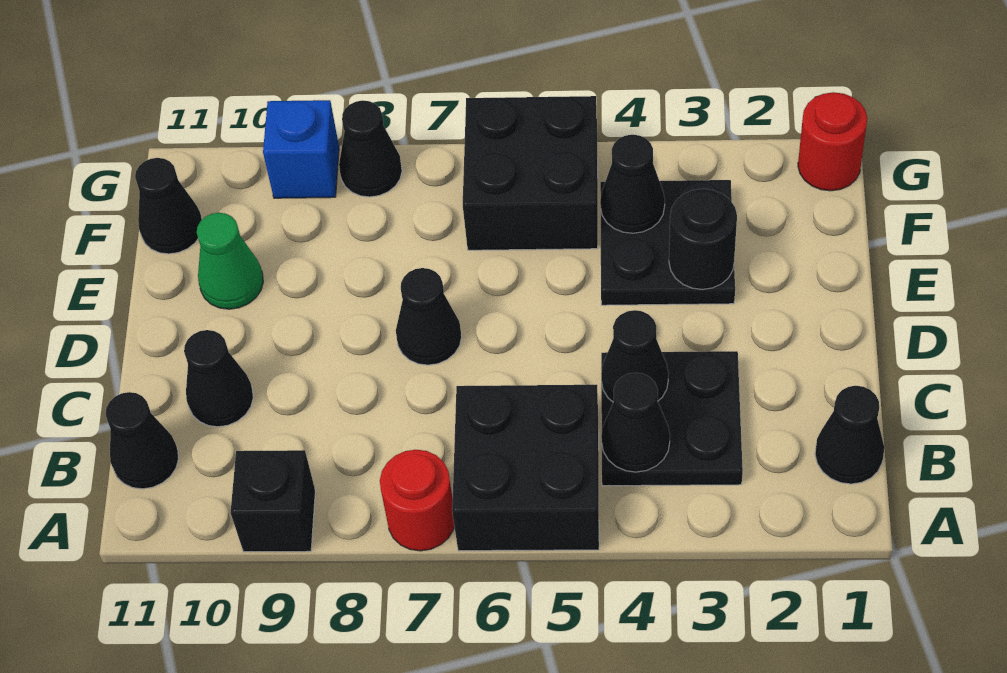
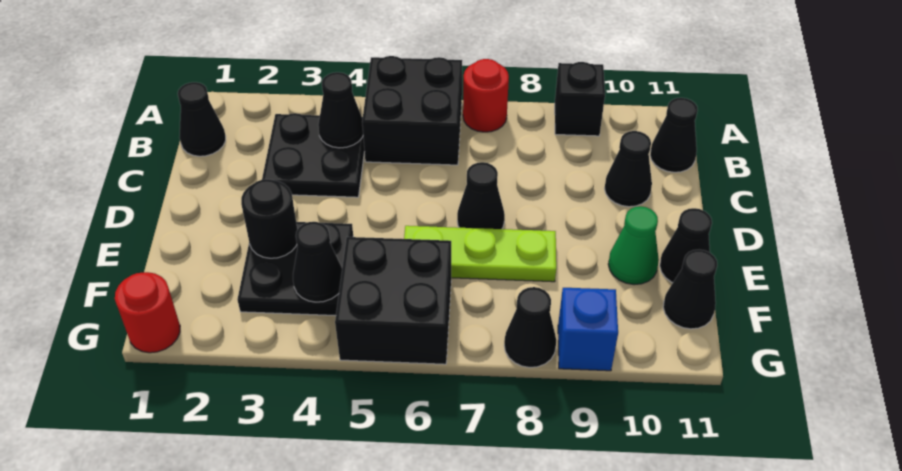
black 1x1 cone [601,310,669,402] -> black 1x1 cone moved to [660,208,712,283]
none -> lime 1x3 plate [404,226,556,282]

